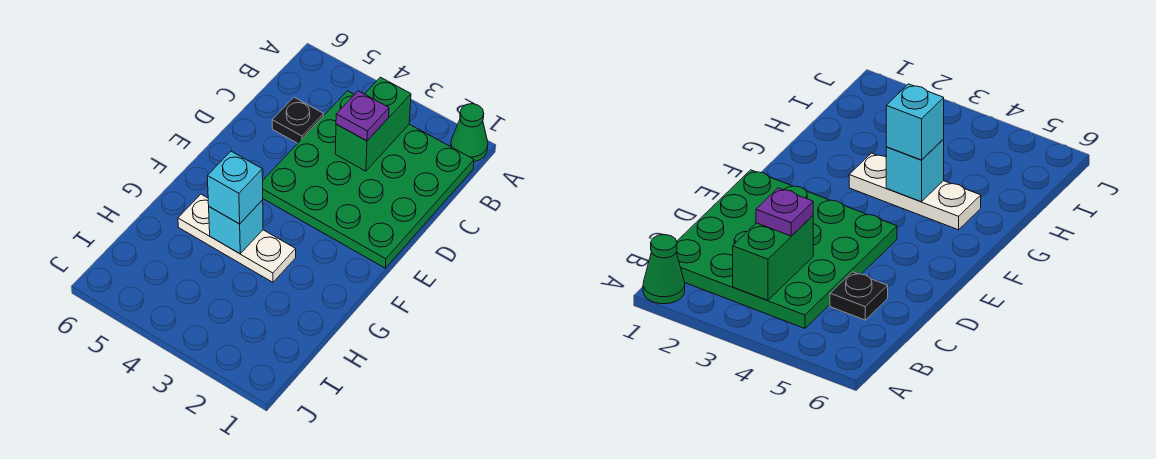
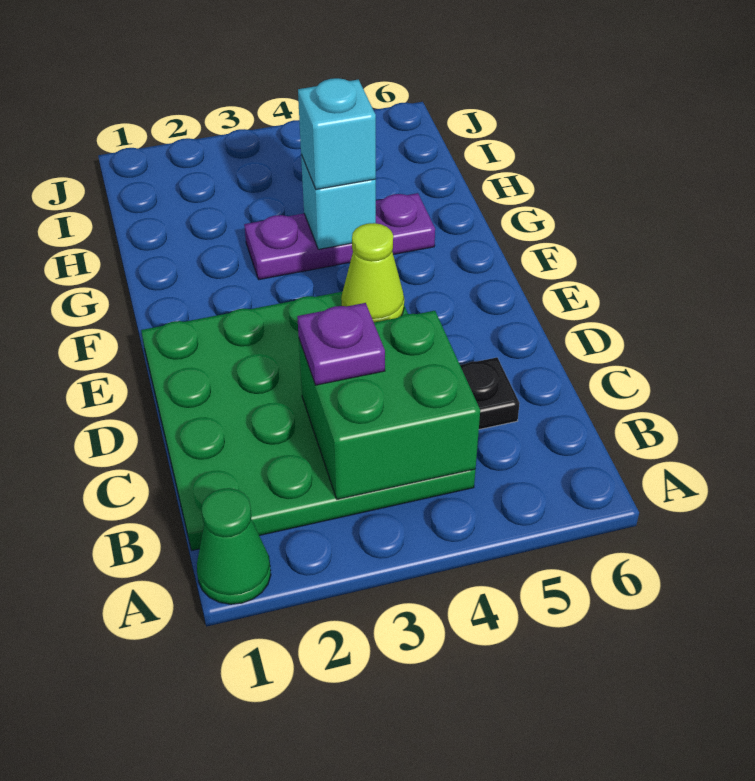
green 1x2 brick [335,77,411,171] -> green 2x2 brick [299,311,480,499]
none -> lime 1x1 cone [341,223,404,322]
white 1x3 plate [178,194,296,282] -> purple 1x3 plate [244,193,435,280]

